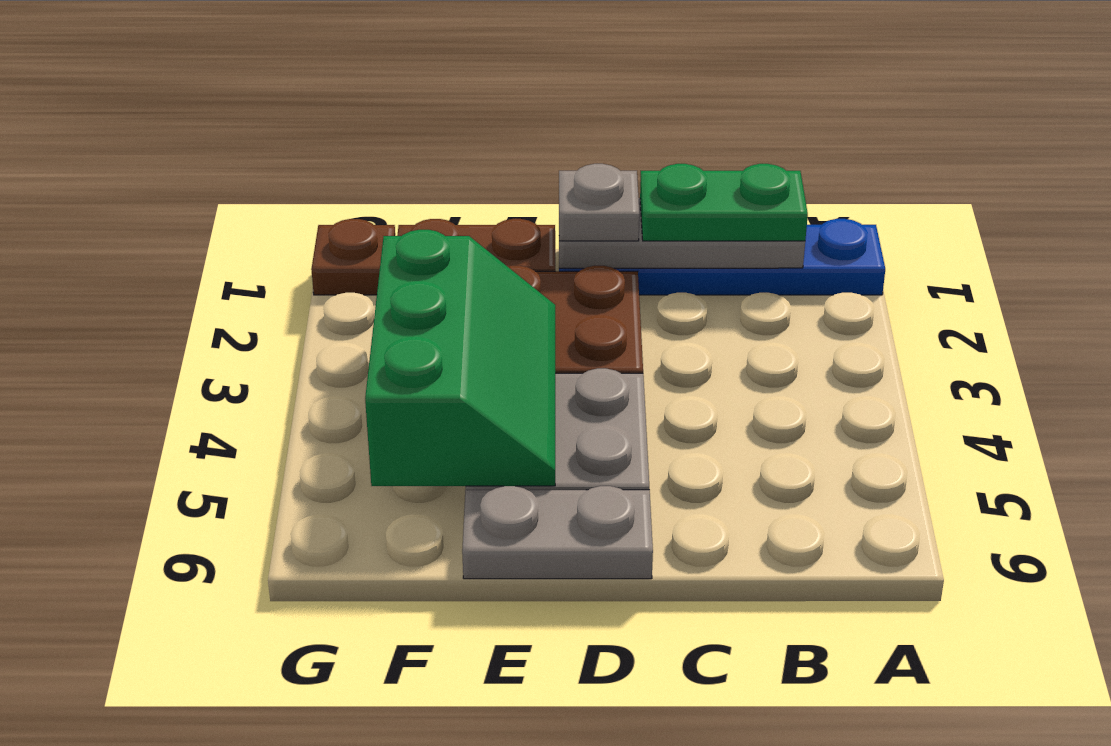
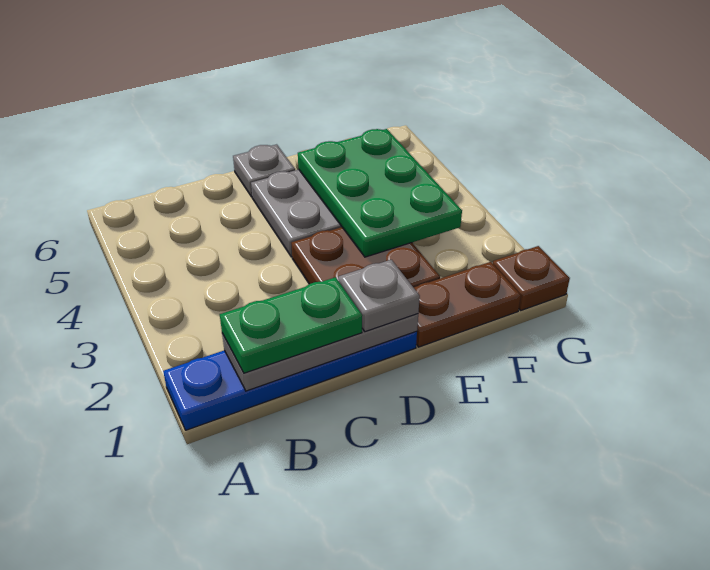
grey 1x2 plate [462,486,653,579] -> grey 1x1 plate [233,144,295,197]
green 2x3 slope [365,230,555,486] -> green 2x3 plate [298,129,462,257]

